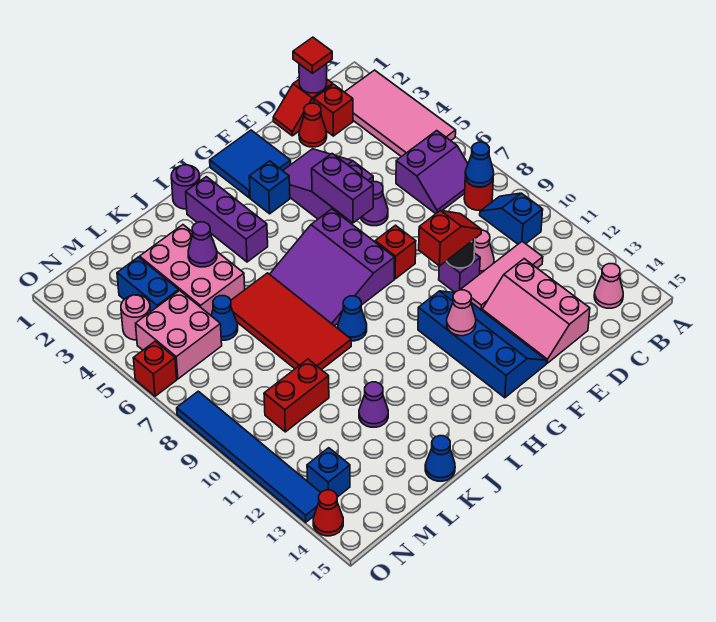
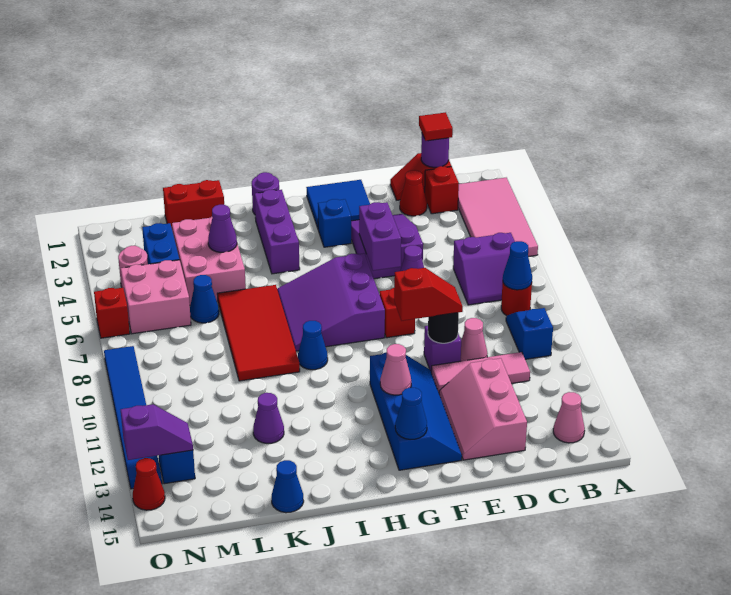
none -> blue 1x1 cone [395,387,427,439]
red 1x2 brick [264,359,329,432] -> red 1x2 brick moved to [163,180,224,228]
none -> purple 1x2 slope [121,404,193,460]

